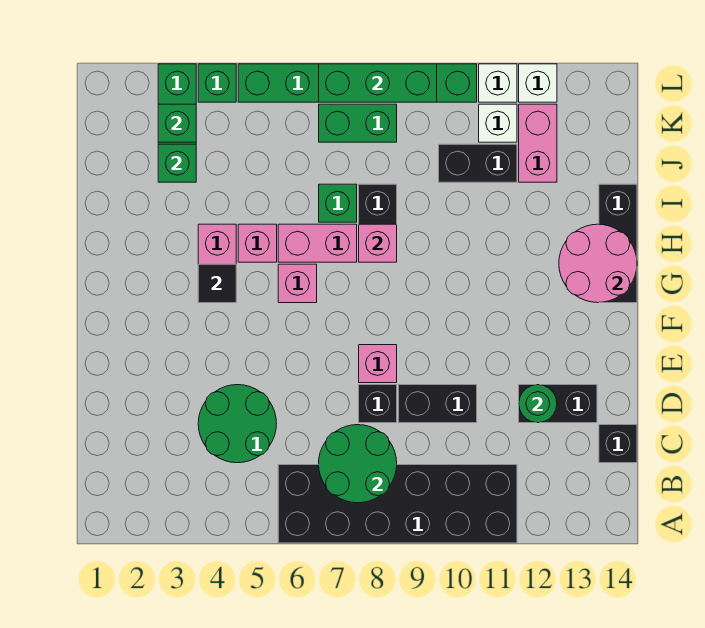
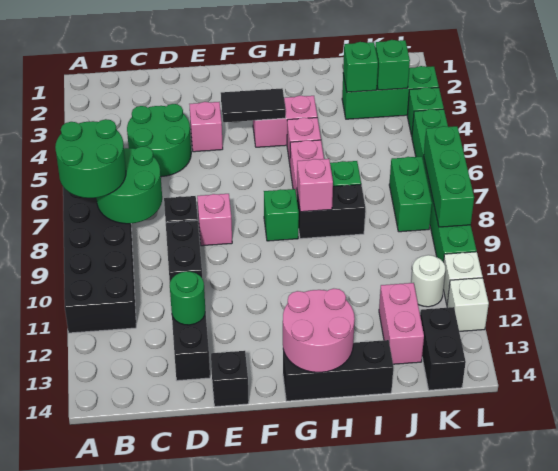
none -> green 2x2 round brick [55,119,126,198]
black 1x1 brick [599,425,637,463] -> black 1x1 brick moved to [211,351,249,407]
black 1x1 tile [198,264,236,303] -> black 1x2 tile [221,88,286,122]
pink 1x1 brick [278,264,317,303] -> pink 1x1 brick moved to [189,102,223,152]
none -> green 1x1 brick [264,189,299,241]
black 1x2 brick [439,144,517,182] -> black 1x2 brick moved to [420,307,466,390]
pink 1x2 brick [519,104,557,182] -> pink 1x2 brick turned to [379,283,424,364]
white 1x1 brick [479,104,517,142] -> white 1x1 round brick [411,255,445,307]

